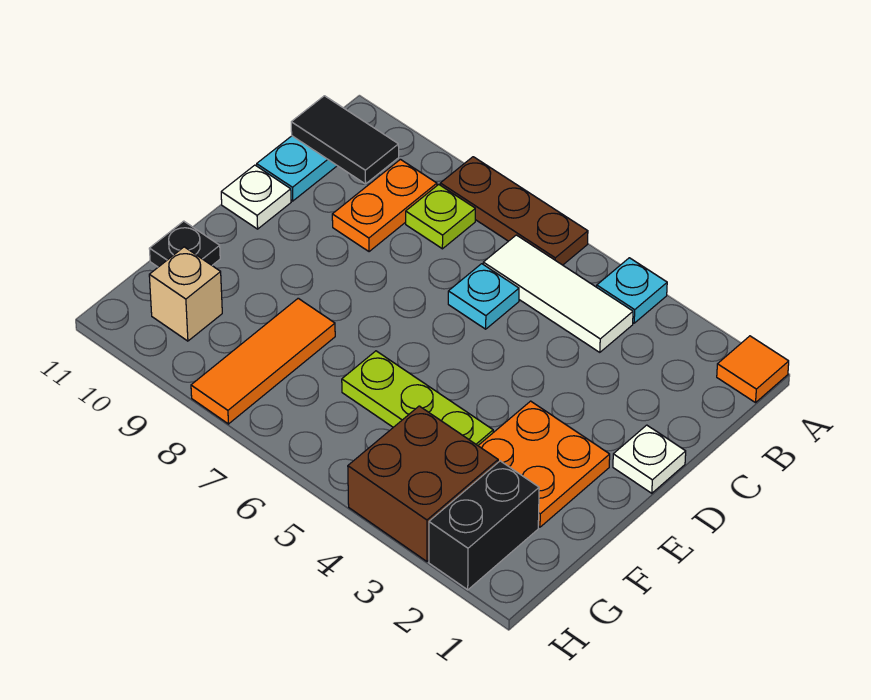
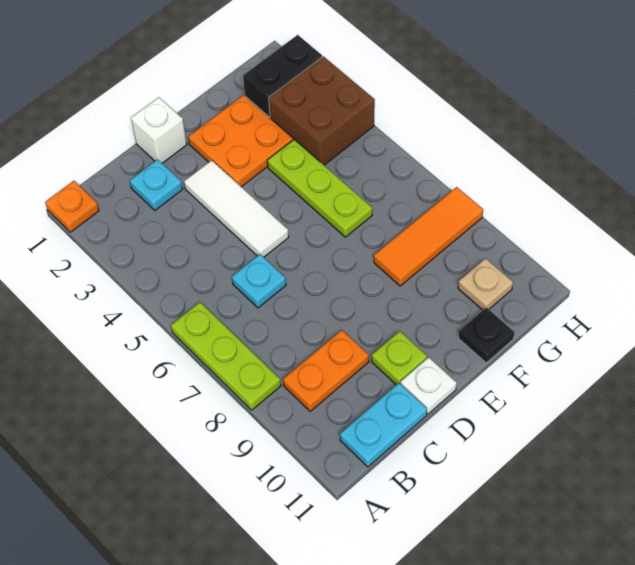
orange 1x1 tile [717,336,789,403] -> orange 1x1 plate [45,181,99,232]
cyan 1x1 plate [597,258,667,323] -> cyan 1x1 plate moved to [130,159,183,210]
brown 1x3 plate [440,157,588,265] -> lime 1x3 plate [171,302,281,410]
white 1x3 tile [483,235,633,352] -> white 1x3 tile moved to [184,160,289,257]
lime 1x1 plate [406,184,475,249] -> lime 1x1 plate moved to [372,331,427,385]
black 1x2 tile [291,96,399,184] -> none
white 1x1 plate [613,425,686,493] -> white 1x1 brick [131,97,187,163]
tan 1x1 brick [149,247,222,341] -> tan 1x1 plate [458,258,513,310]

